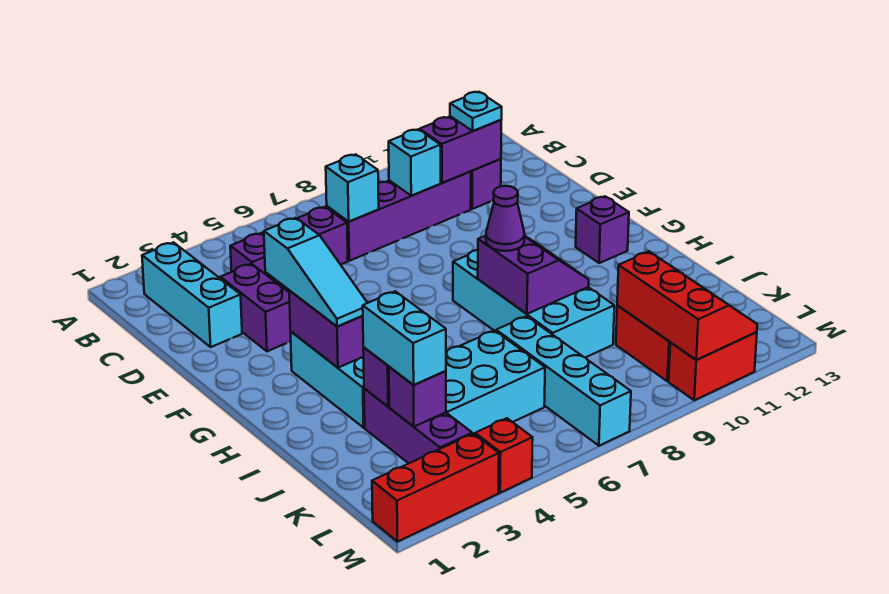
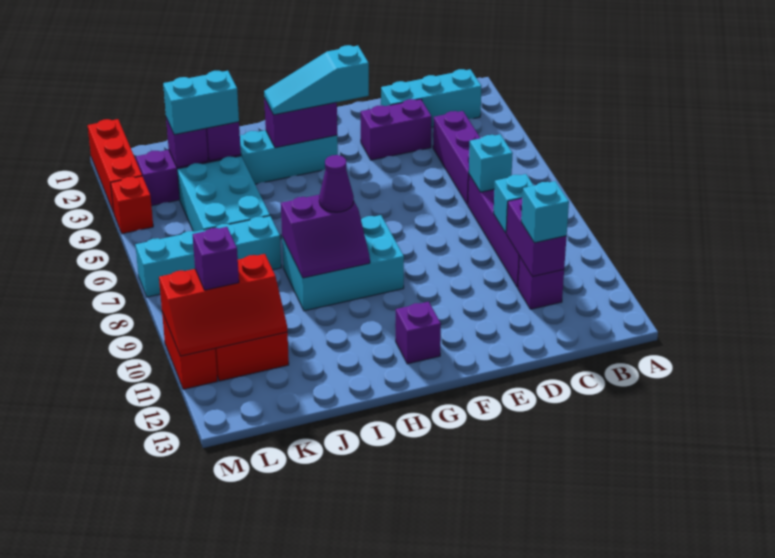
cyan 1x1 plate [450,92,502,131] -> cyan 1x1 brick [521,181,569,243]
cyan 2x4 brick [453,250,614,358] -> cyan 2x3 brick [282,215,404,311]
none -> purple 1x1 brick [193,227,239,290]

